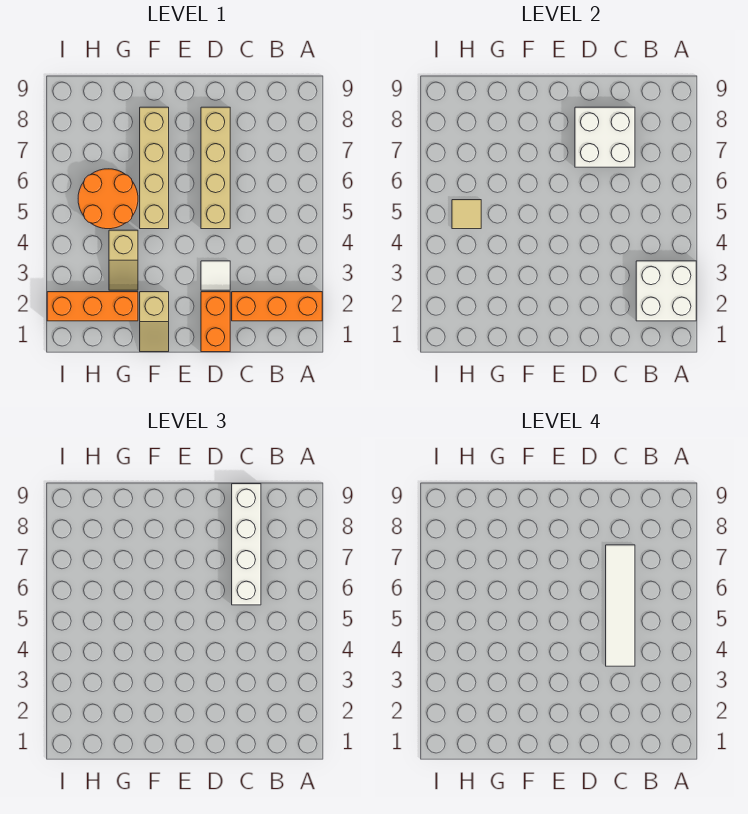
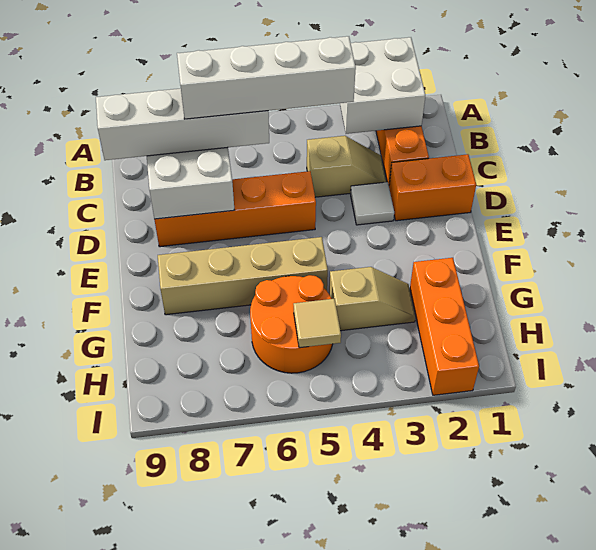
white 1x4 tile [606,545,635,666] -> white 1x4 brick [177,36,356,119]
tan 1x4 brick [201,107,230,229] -> orange 1x4 brick [154,171,316,247]
tan 1x2 slope [140,292,169,352] -> tan 1x2 slope moved to [307,136,387,197]

